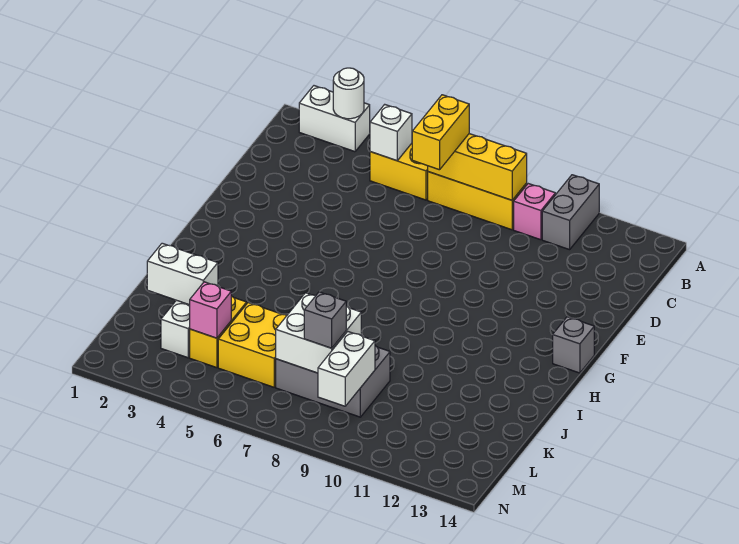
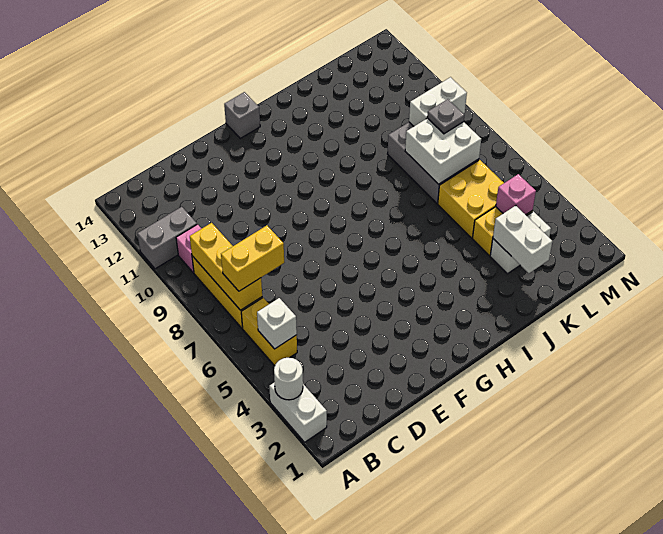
grey 1x1 brick [304,292,346,348] -> grey 1x1 plate [427,99,464,134]

